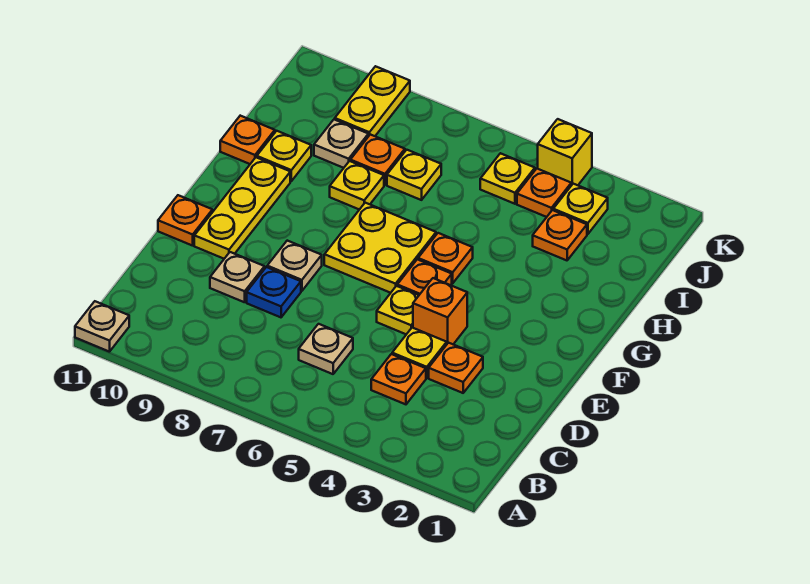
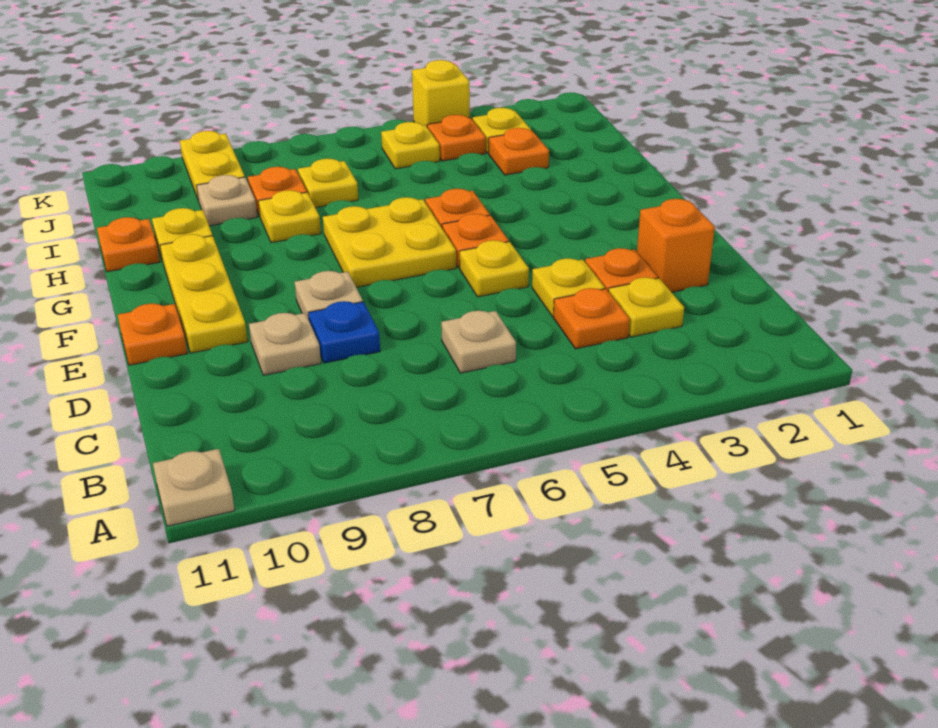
none -> yellow 1x1 plate [608,277,684,337]
orange 1x1 brick [413,278,467,344] -> orange 1x1 brick moved to [637,199,715,292]

